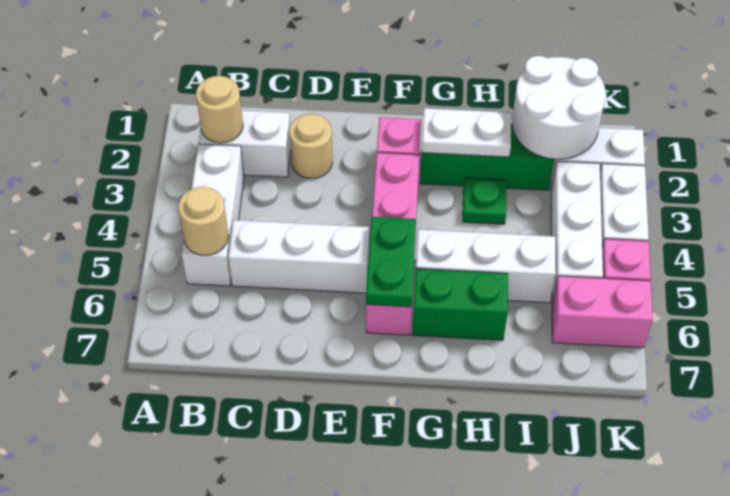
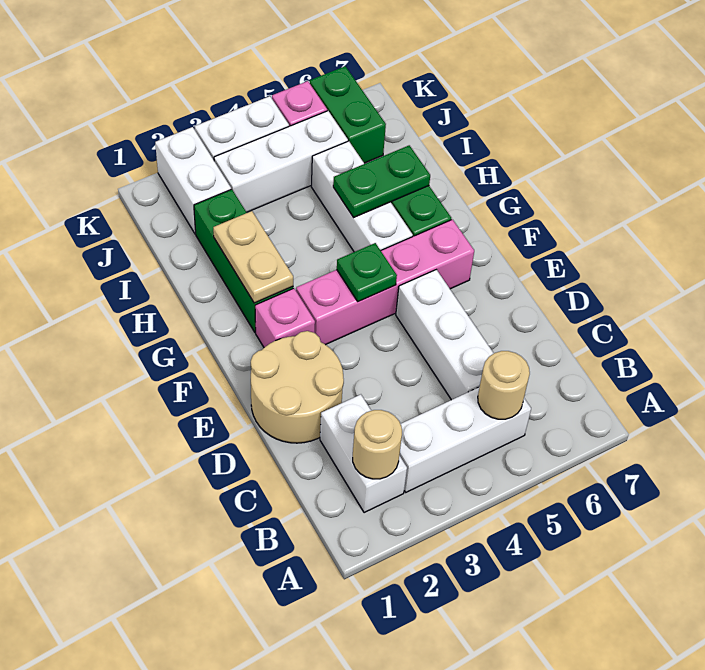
tan 1x1 round brick [289,114,333,178] -> tan 2x2 round brick [251,331,344,443]
green 1x2 plate [366,217,416,307] -> green 1x2 plate moved to [333,145,430,217]
white 1x2 plate [422,108,511,157] -> tan 1x2 plate [213,211,293,303]
green 1x1 plate [463,178,507,224] -> green 1x1 plate moved to [337,243,397,302]
white 2x2 round brick [512,56,606,159] -> none
pink 1x2 brick [552,276,653,348] -> green 1x2 brick [310,66,386,163]

